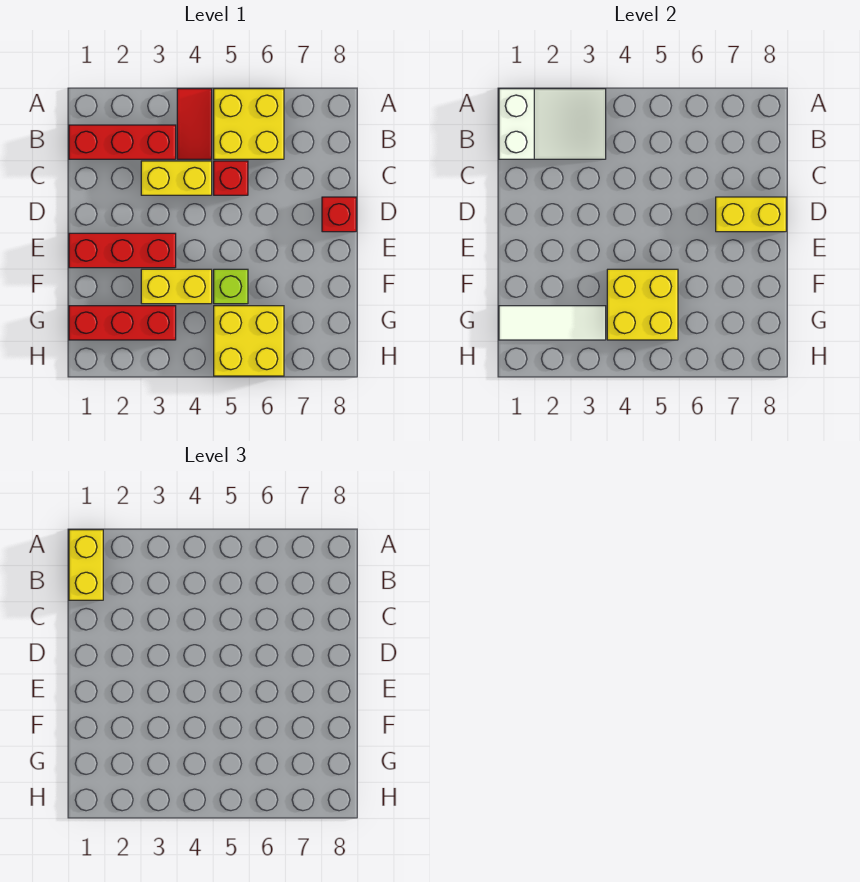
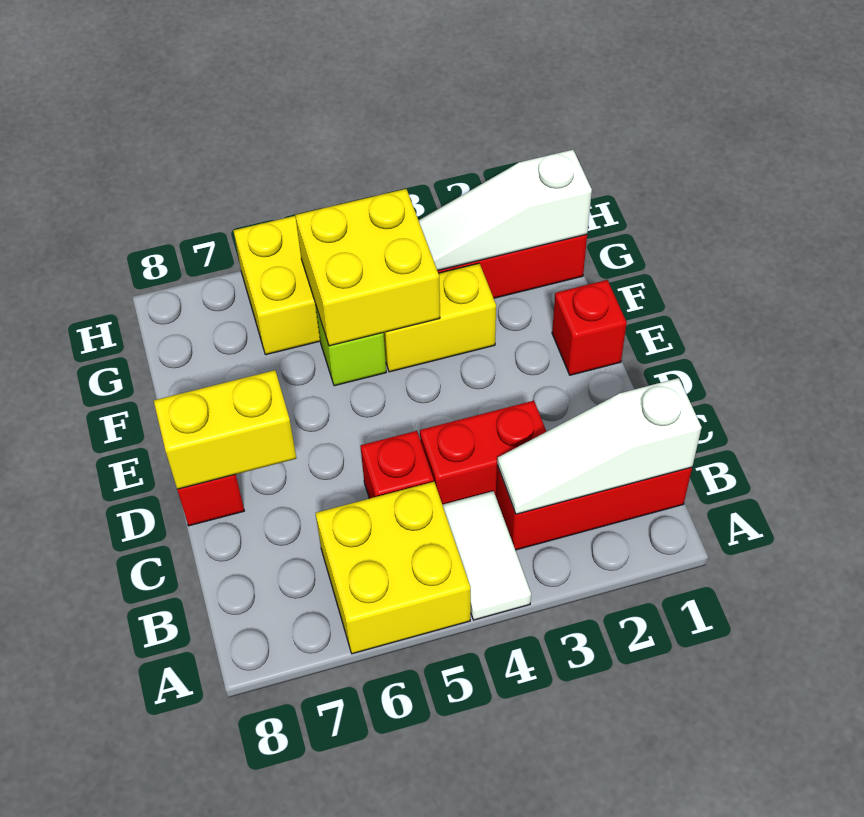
white 2x3 slope [499,89,606,159] -> white 1x3 slope [497,378,702,514]
yellow 1x2 brick [69,530,103,600] -> none
red 1x2 tile [177,89,212,159] -> white 1x2 tile [443,491,531,620]
yellow 1x2 brick [141,161,212,195] -> red 1x2 brick [420,401,546,505]
red 1x3 brick [69,233,176,268] -> red 1x1 brick [552,280,627,375]
white 1x3 tile [499,306,606,340] -> white 1x3 slope [419,150,592,271]

